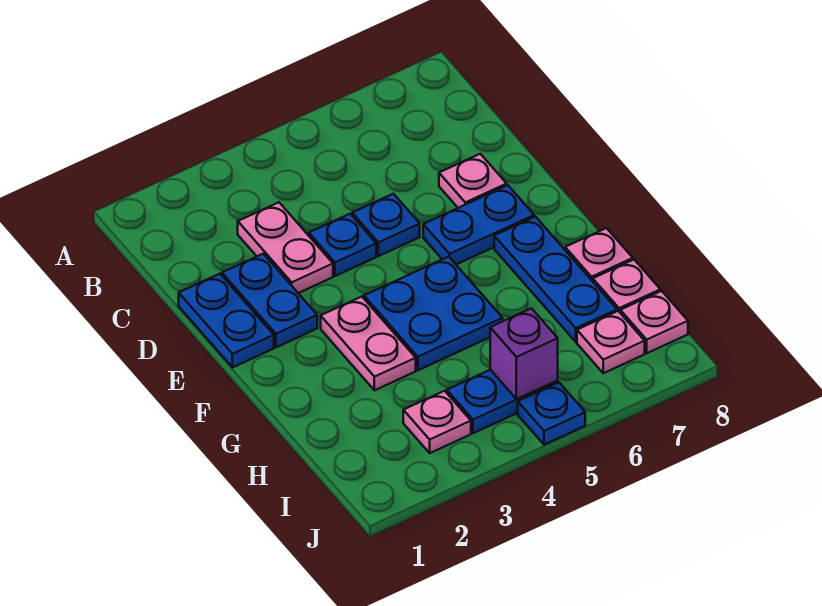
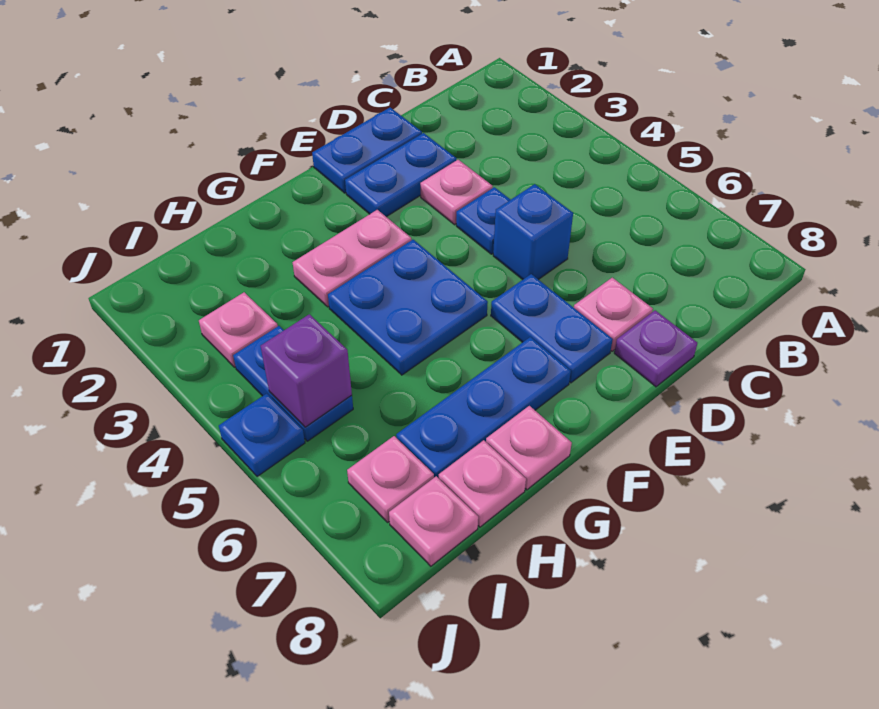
pink 1x2 plate [238,202,333,293] -> pink 1x1 plate [420,160,493,225]
blue 1x1 plate [352,194,420,256] -> blue 1x1 brick [493,184,573,280]
none -> purple 1x1 plate [614,310,697,387]

